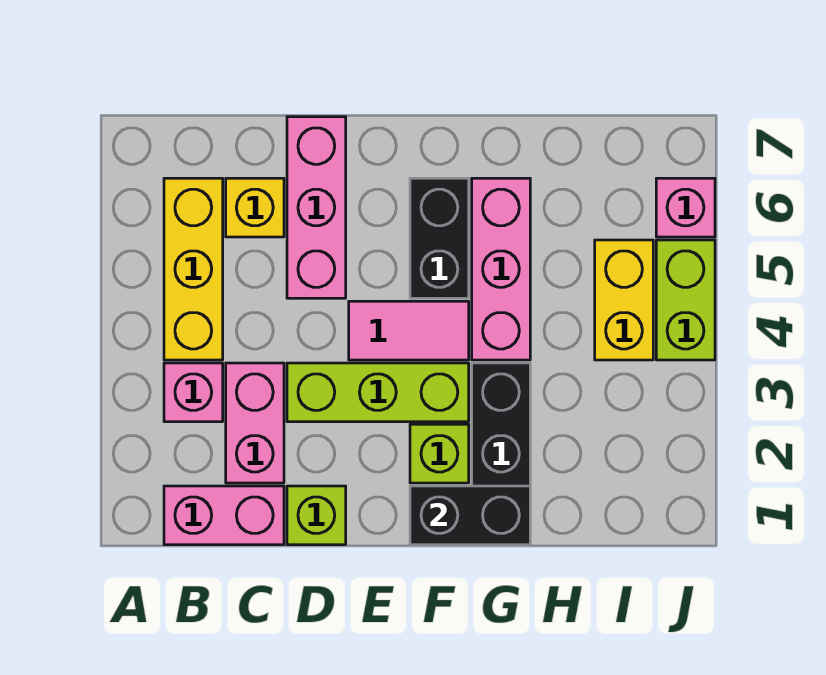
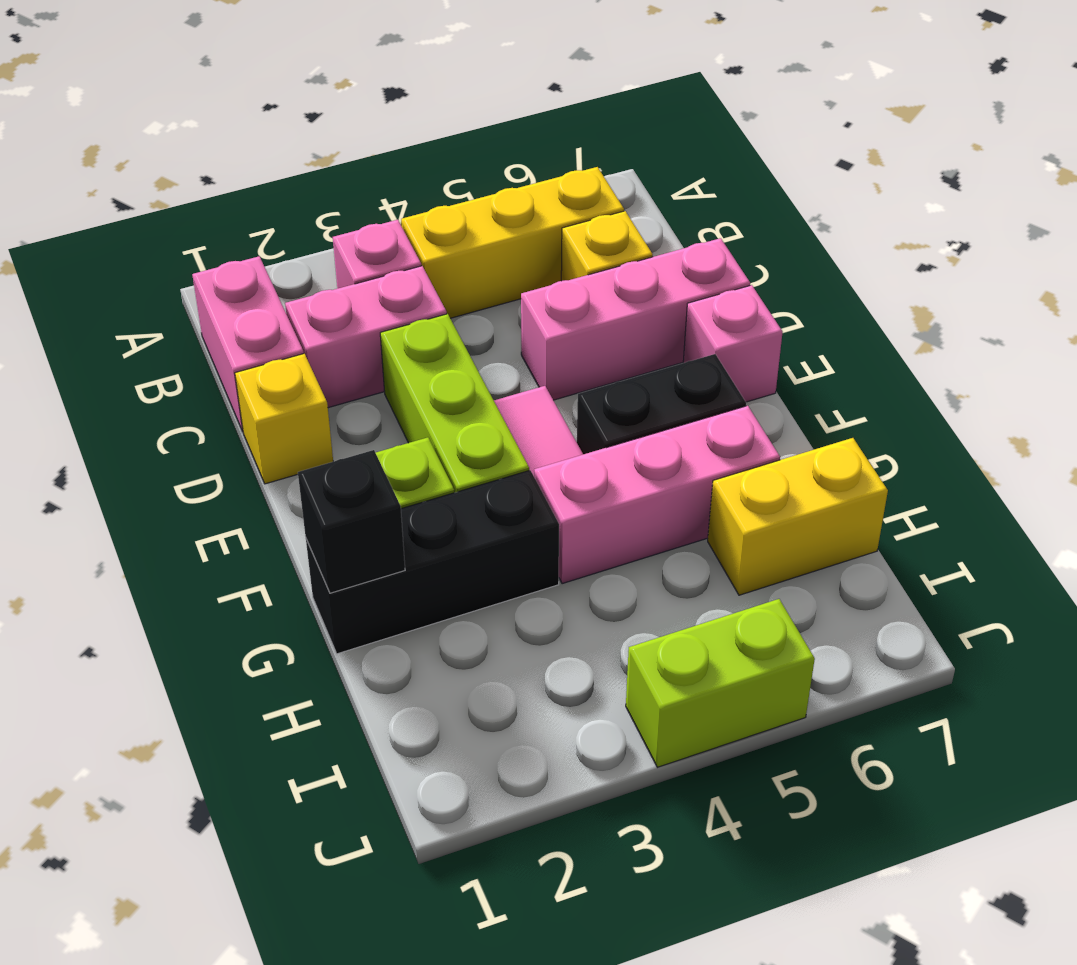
lime 1x1 brick [287,486,346,545] -> yellow 1x1 brick [235,354,333,484]
black 1x2 brick [410,486,530,545] -> black 1x1 brick [298,450,405,593]
yellow 1x2 brick [595,240,653,360] -> yellow 1x2 brick moved to [708,438,888,595]
pink 1x1 brick [656,178,715,237] -> pink 1x1 brick moved to [683,285,783,402]

